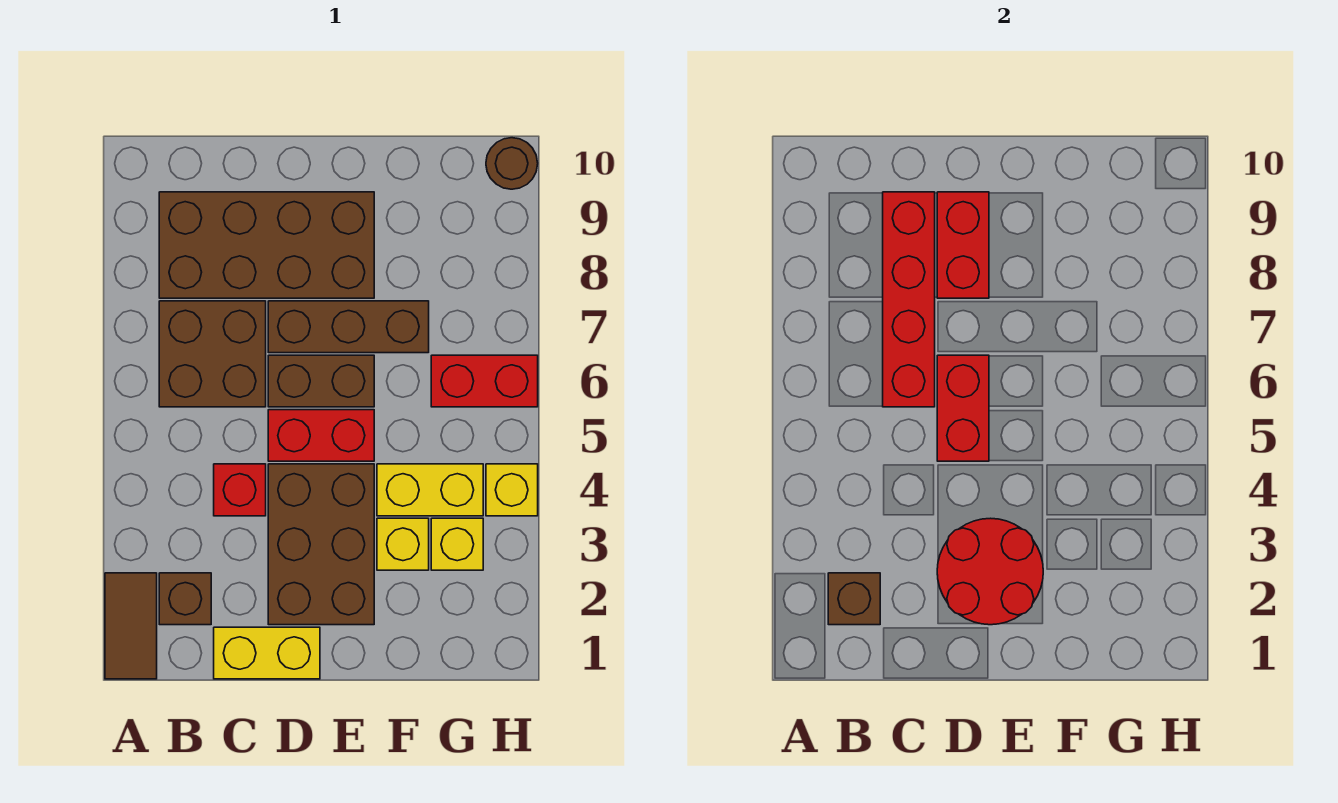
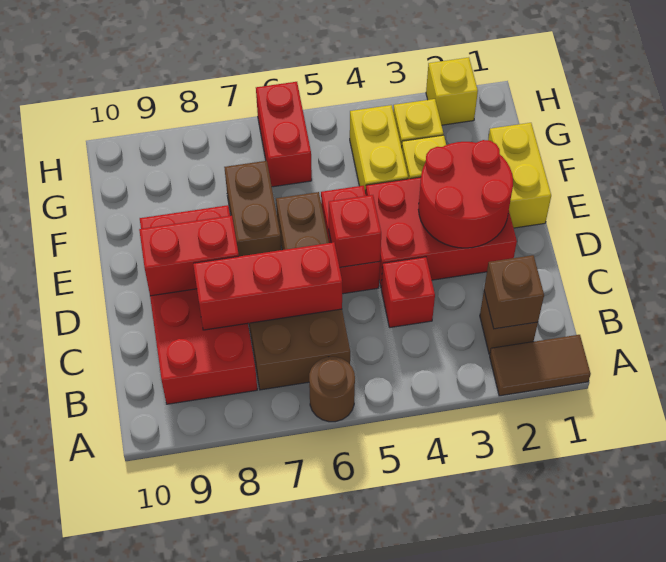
brown 2x4 brick [159,192,374,298] -> red 2x4 brick [140,205,257,404]
yellow 1x2 brick [214,627,320,679] -> yellow 1x2 brick moved to [488,123,551,228]
red 1x4 brick [883,192,935,407] -> red 1x3 brick [193,242,342,330]
brown 2x3 brick [268,464,374,625] -> red 2x3 brick [366,177,517,286]
red 1x2 brick [937,355,989,461] -> red 1x1 brick [329,195,381,267]
brown 1x3 brick [268,301,429,353] -> brown 1x2 brick [224,161,281,256]
yellow 1x1 brick [486,464,538,516] -> yellow 1x1 brick moved to [426,57,478,125]
brown 1x1 round brick [486,138,538,189] -> brown 1x1 round brick moved to [309,357,355,422]

